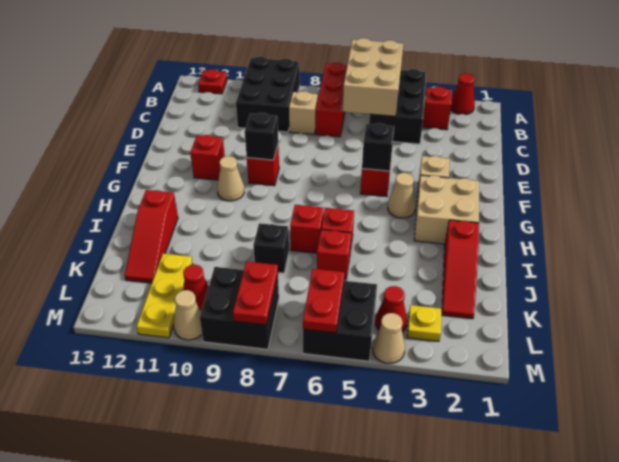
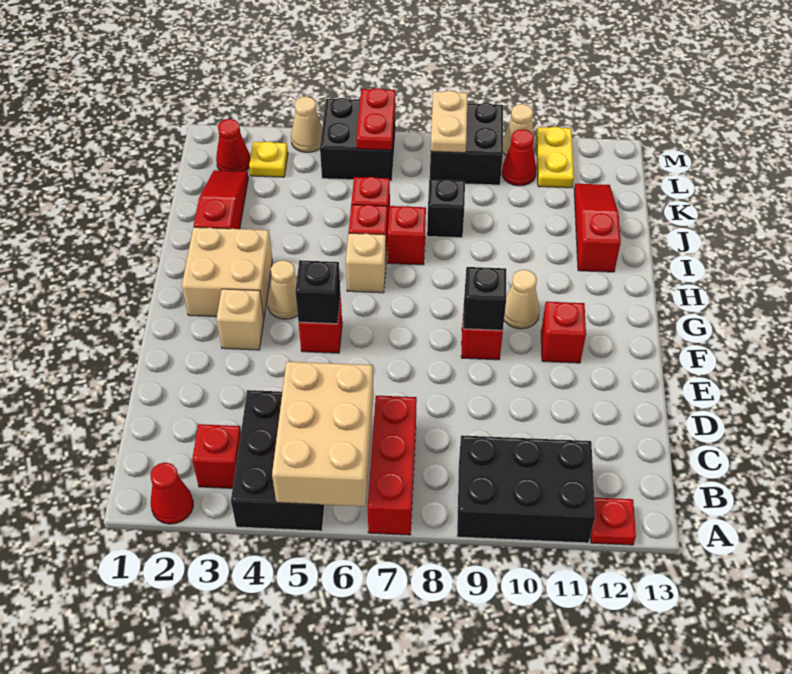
black 2x3 brick [236,56,300,132] -> black 2x3 brick turned to [457,435,595,543]
tan 1x1 brick [289,91,318,134] -> tan 1x1 brick moved to [346,233,386,293]
yellow 1x3 plate [136,253,193,338] -> yellow 1x2 plate [537,127,574,188]
red 1x1 cone [375,286,407,332] -> red 1x1 cone moved to [216,119,250,171]
red 1x2 plate [233,261,278,325] -> tan 1x2 plate [431,91,468,153]

